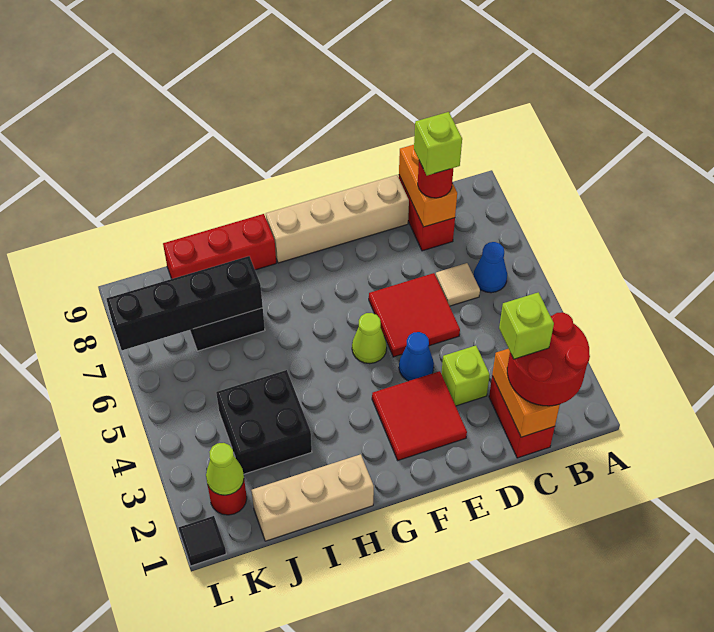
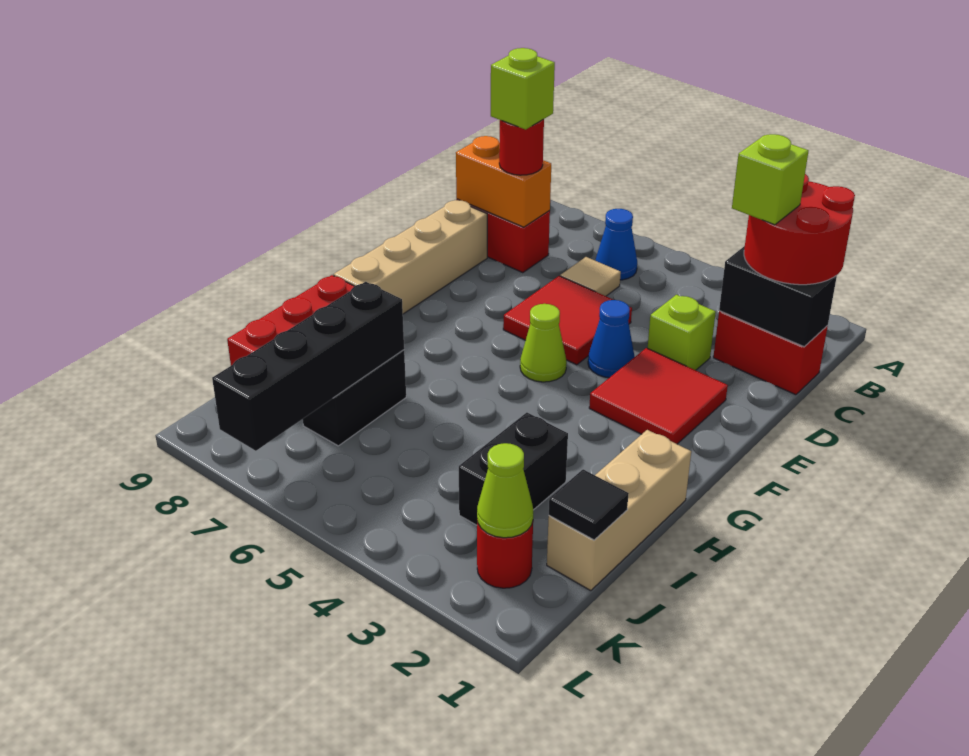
orange 1x2 brick [492,349,560,437] -> black 1x2 brick [719,246,837,347]
black 2x2 brick [216,370,312,474] -> black 1x2 brick [459,413,568,525]
black 1x1 tile [179,516,226,566] -> black 1x1 tile moved to [549,469,629,540]

